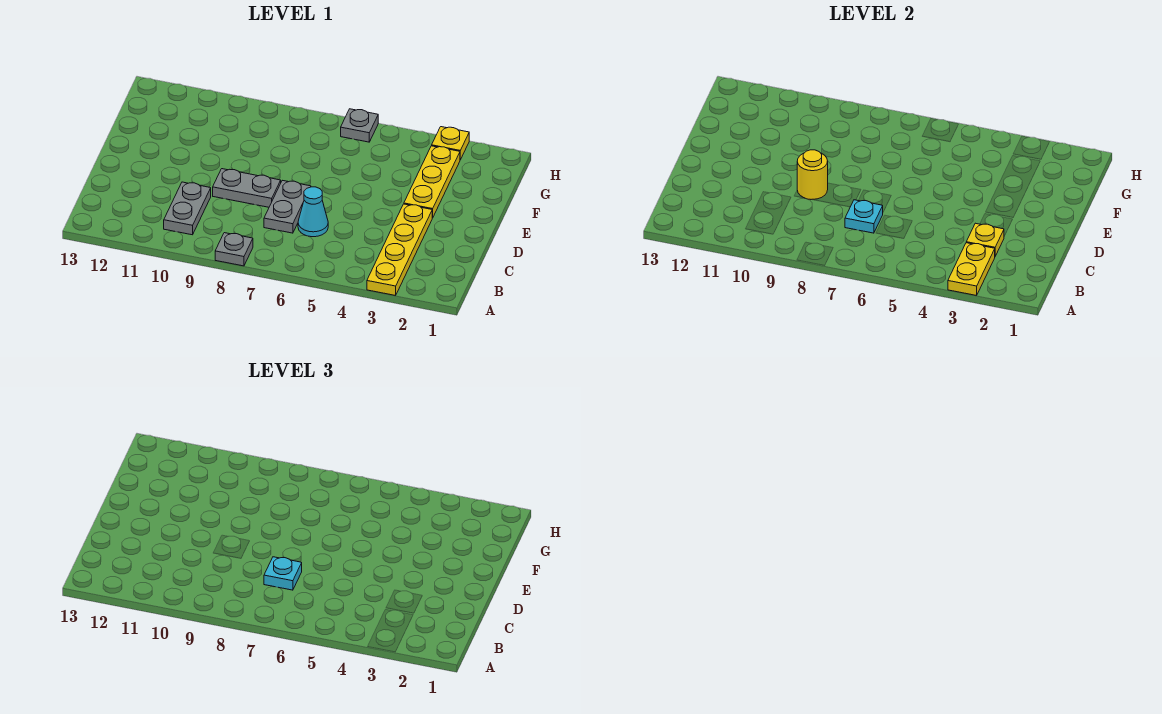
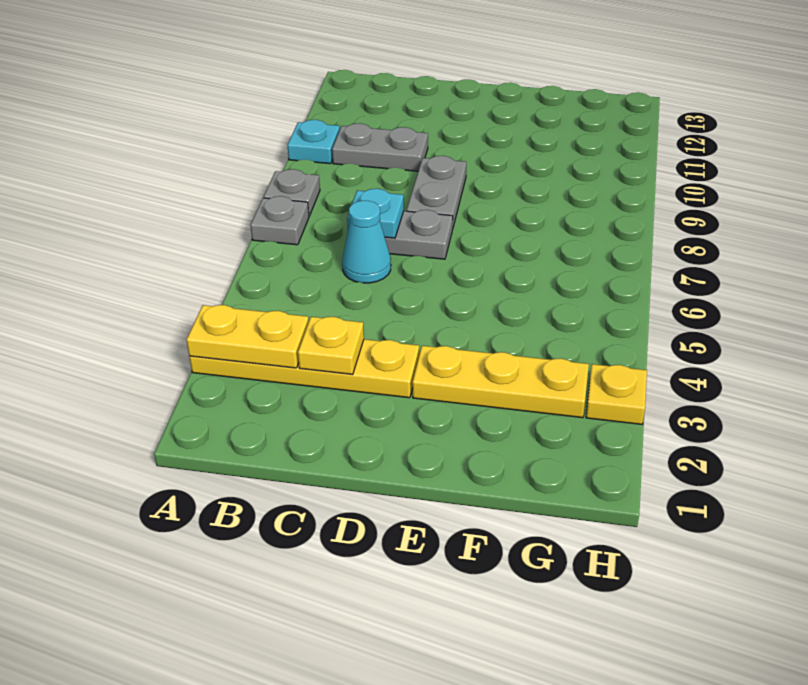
cyan 1x1 plate [264,557,302,590] -> cyan 1x1 plate moved to [287,120,340,164]
yellow 1x1 round brick [797,150,828,200] -> none
grey 1x1 plate [341,109,378,142] -> grey 1x1 plate moved to [250,196,309,245]

